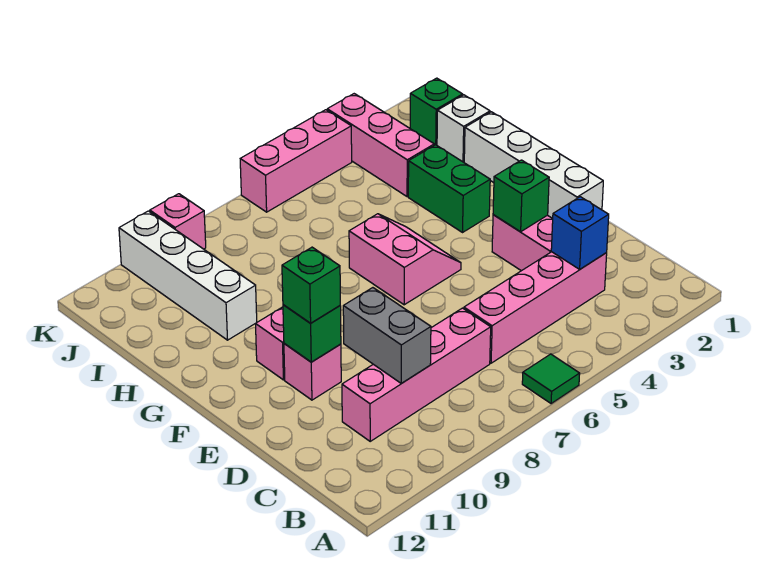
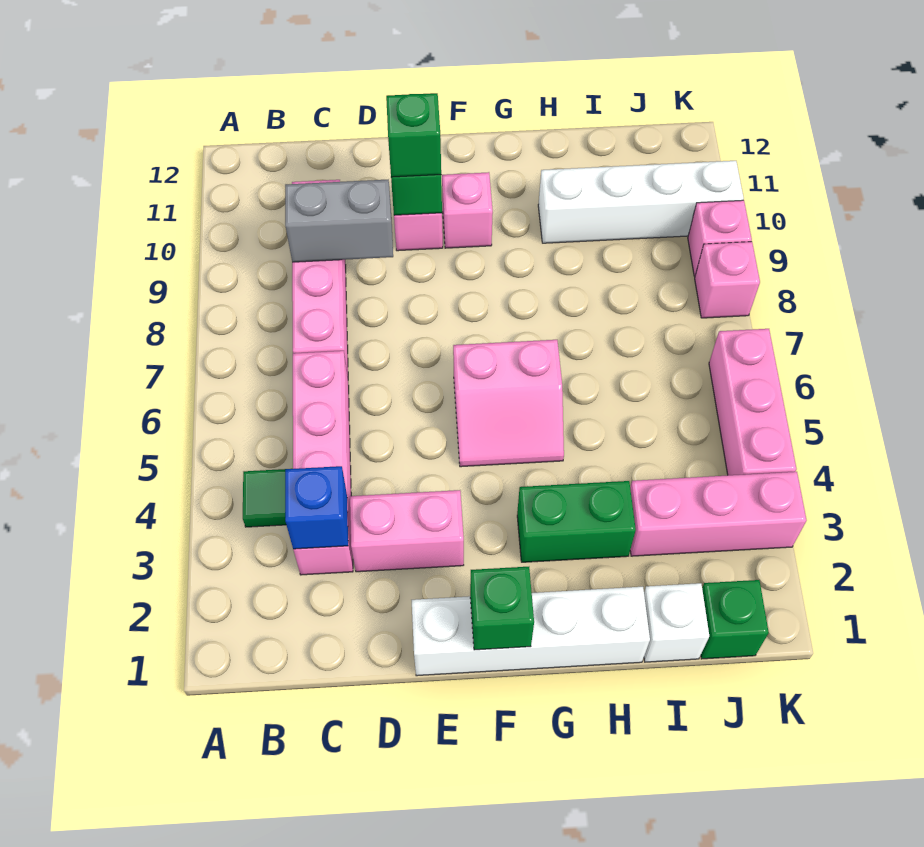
green 1x1 tile [522,354,580,404] -> green 1x1 tile moved to [243,469,286,527]
green 1x1 brick [493,160,549,232] -> green 1x1 brick moved to [470,567,534,650]
none -> pink 1x1 brick [695,242,760,318]

